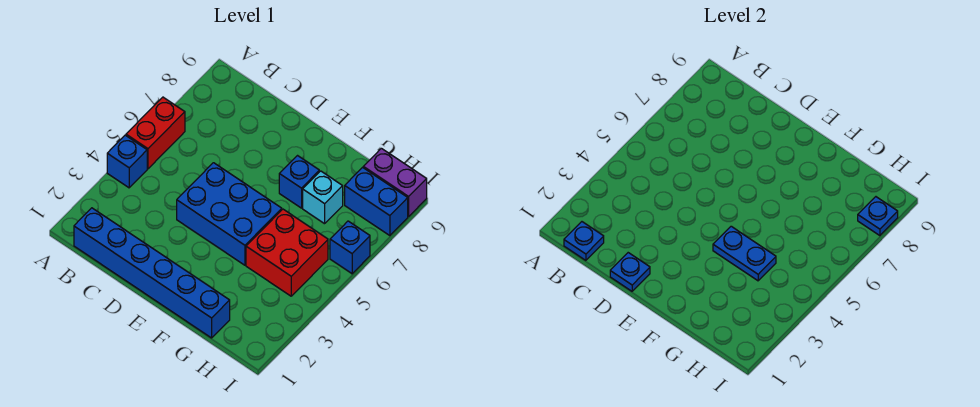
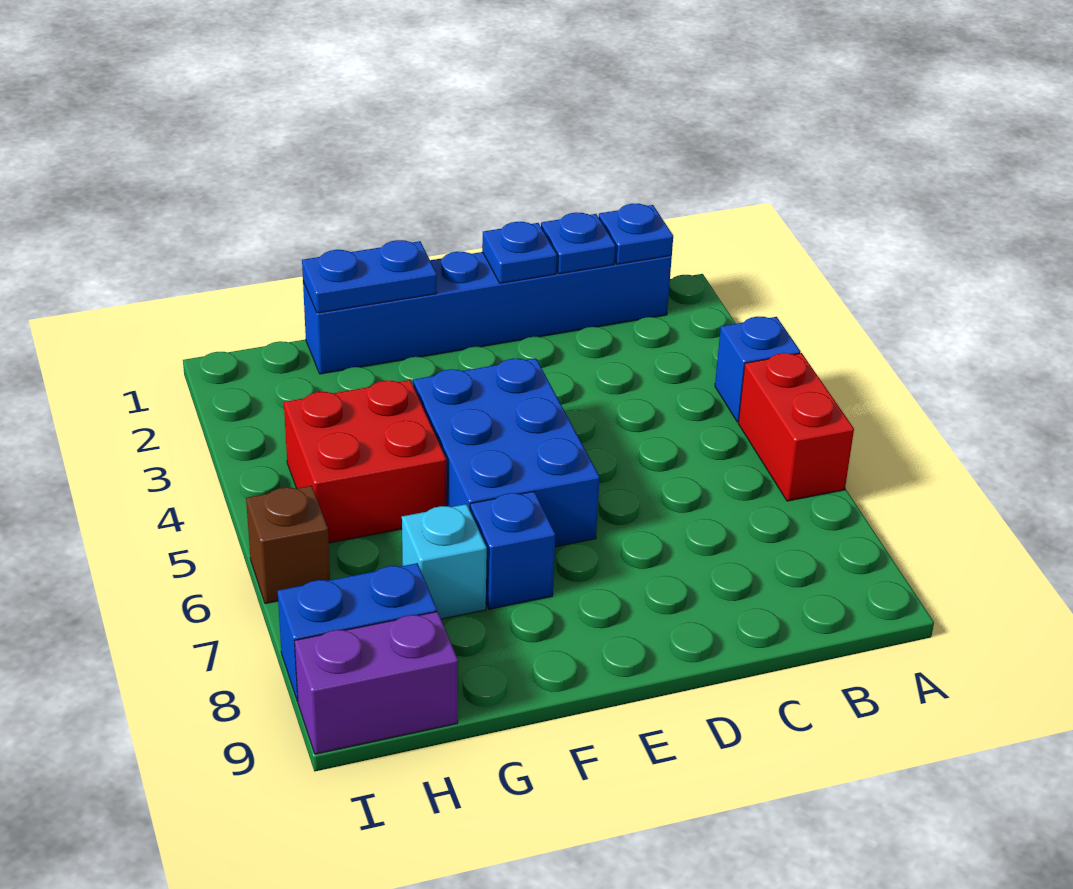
blue 2x3 brick [177,163,282,265] -> blue 2x3 brick turned to [413,358,600,547]
blue 1x2 plate [713,226,776,281] -> blue 1x2 plate moved to [302,240,437,313]
blue 1x1 brick [330,221,370,274] -> brown 1x1 brick [246,486,330,604]
blue 1x1 plate [858,197,898,236] -> blue 1x1 plate moved to [541,213,615,274]

